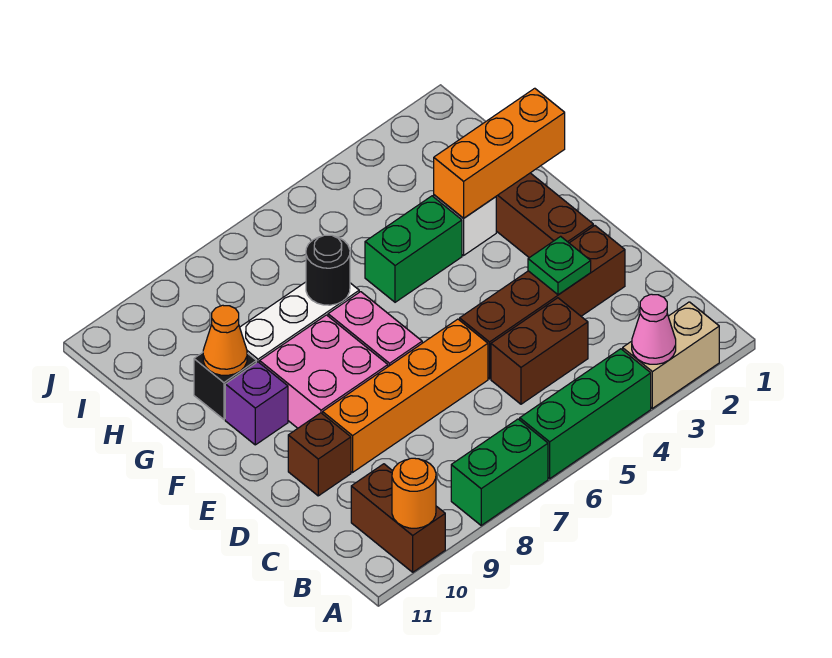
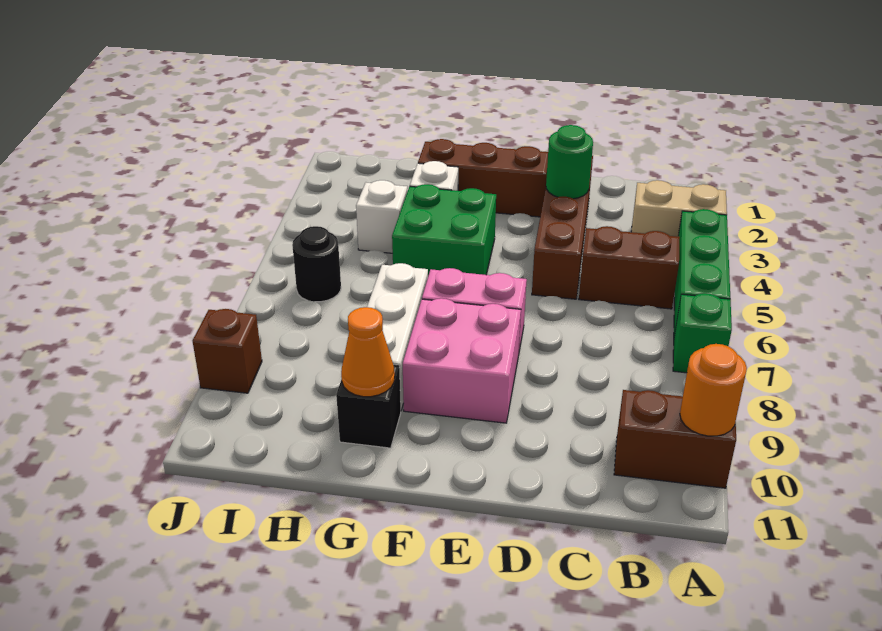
tan 1x2 brick [623,302,719,408] -> tan 1x2 brick turned to [631,180,727,237]
pink 1x1 cone [632,294,676,364] -> none
green 1x2 brick [451,419,548,525] -> green 1x1 brick [673,293,732,373]
brown 1x2 brick [491,298,588,404] -> brown 1x2 brick turned to [579,226,680,309]
green 1x1 plate [528,236,591,295] -> green 1x1 round brick [546,125,593,199]
orange 1x4 brick [323,319,488,472] -> none
brown 1x1 brick [288,413,351,496] -> brown 1x1 brick moved to [193,309,262,393]
purple 1x1 brick [225,362,288,445] -> none
orange 1x3 brick [434,88,565,218] -> none
green 1x2 brick [365,196,462,302] -> green 2x2 brick [392,184,496,276]
black 1x1 round brick [306,235,350,305] -> black 1x1 round brick moved to [292,226,341,302]
none -> white 1x1 brick [356,180,407,253]

